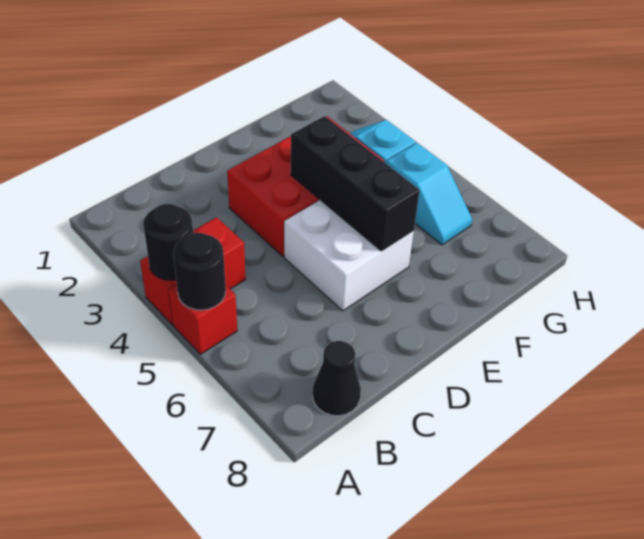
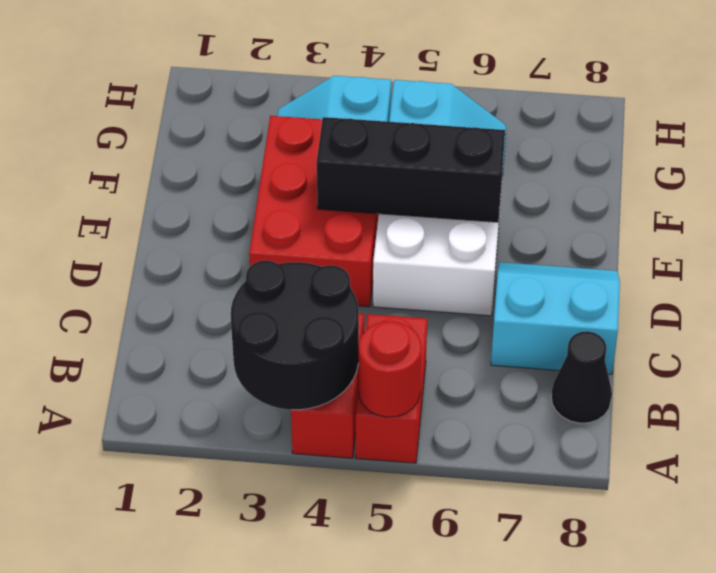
black 1x1 round brick [143,204,193,280] -> black 2x2 round brick [231,260,359,410]
red 1x1 brick [169,285,237,354] -> red 1x2 brick [356,314,427,463]
black 1x1 round brick [173,233,226,310] -> red 1x1 round brick [359,321,422,417]
none -> cyan 2x2 slope [491,262,620,374]

